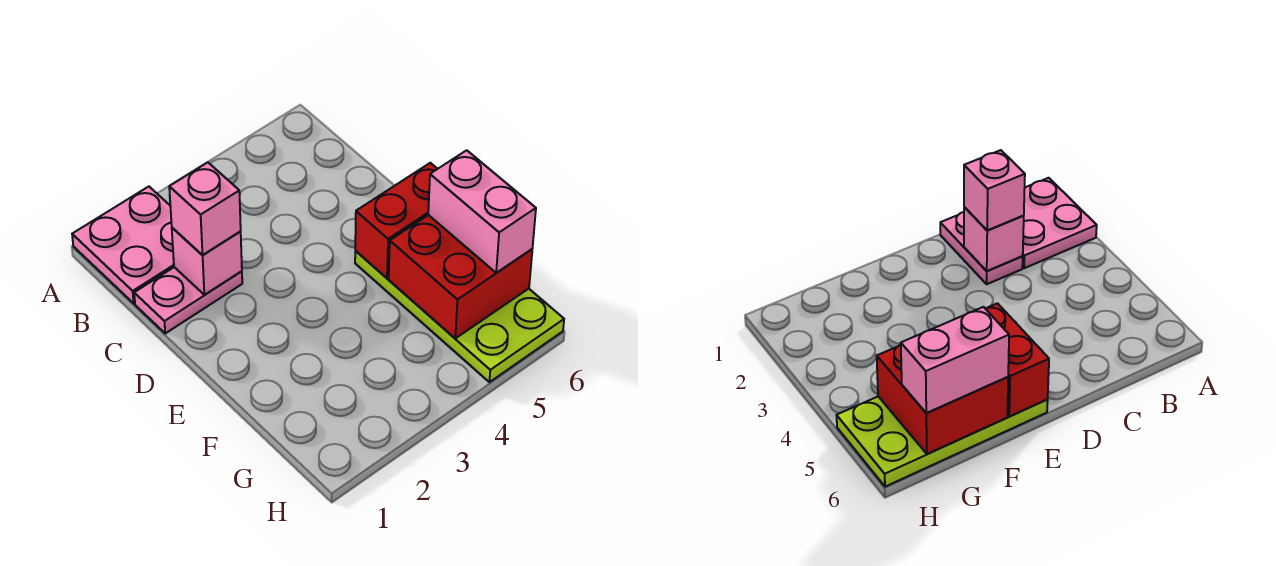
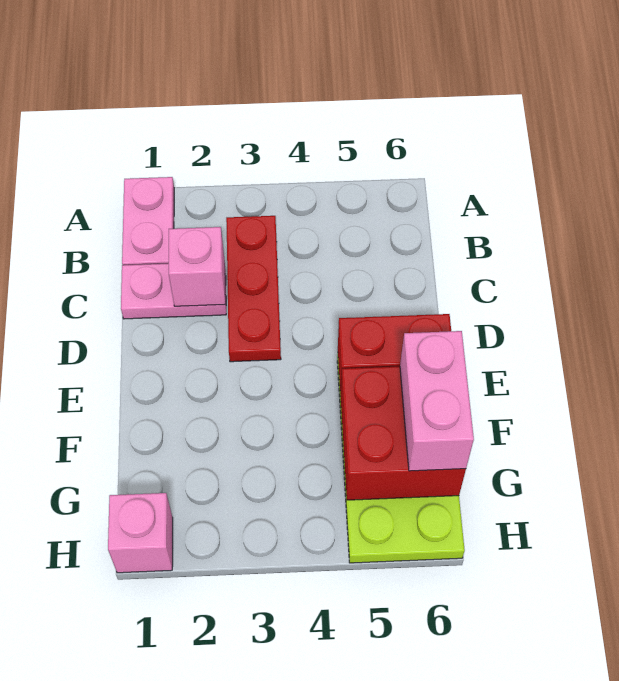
pink 2x2 plate [72,187,174,303] -> pink 1x2 plate [122,177,174,265]
none -> red 1x3 plate [226,216,281,362]
pink 1x1 brick [169,162,241,255] -> pink 1x1 brick moved to [108,493,173,573]

